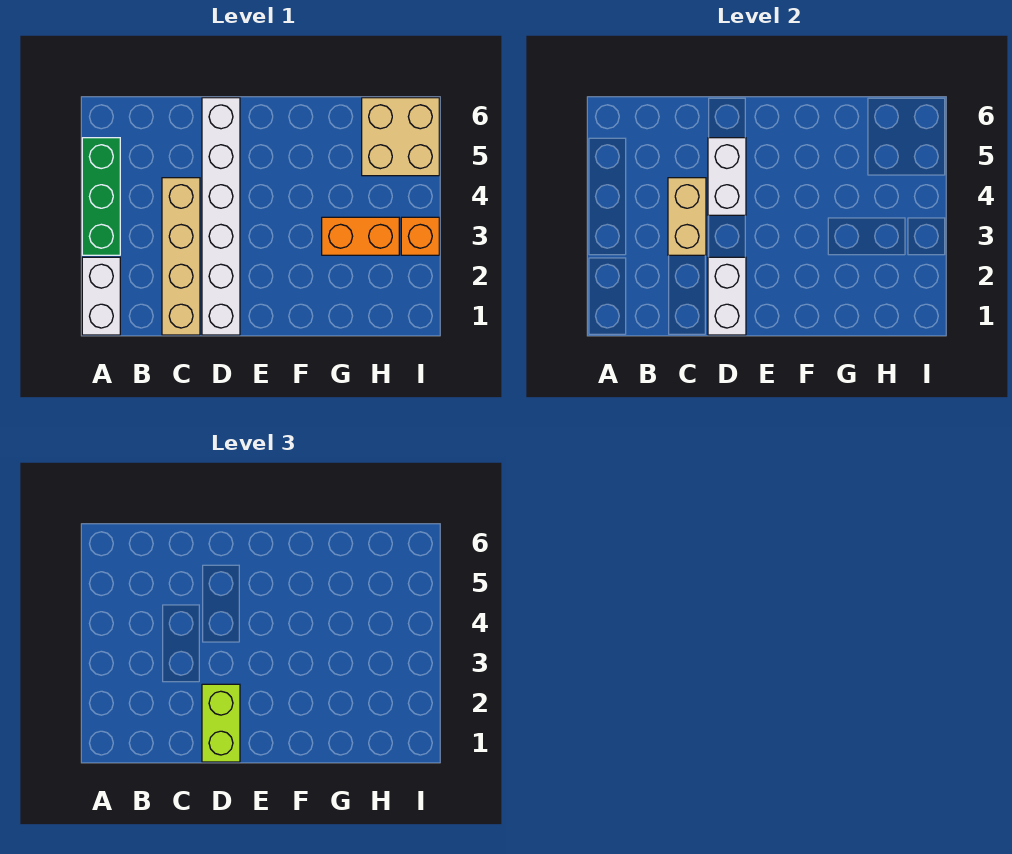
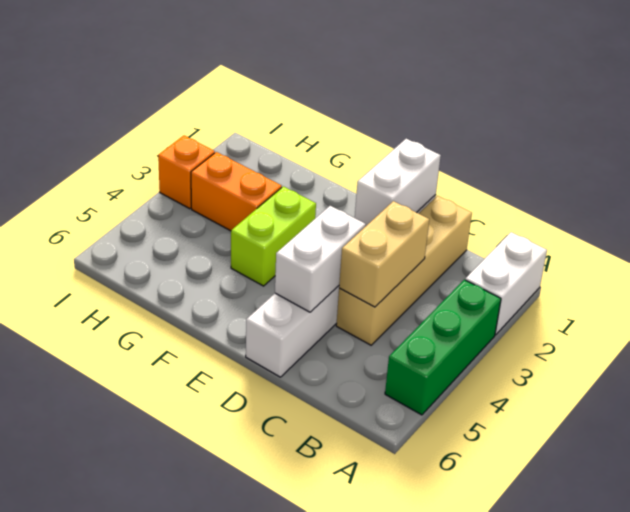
lime 1x2 brick [202,684,240,762] -> lime 1x2 brick moved to [231,186,316,286]
tan 2x2 brick [362,98,439,176] -> none

